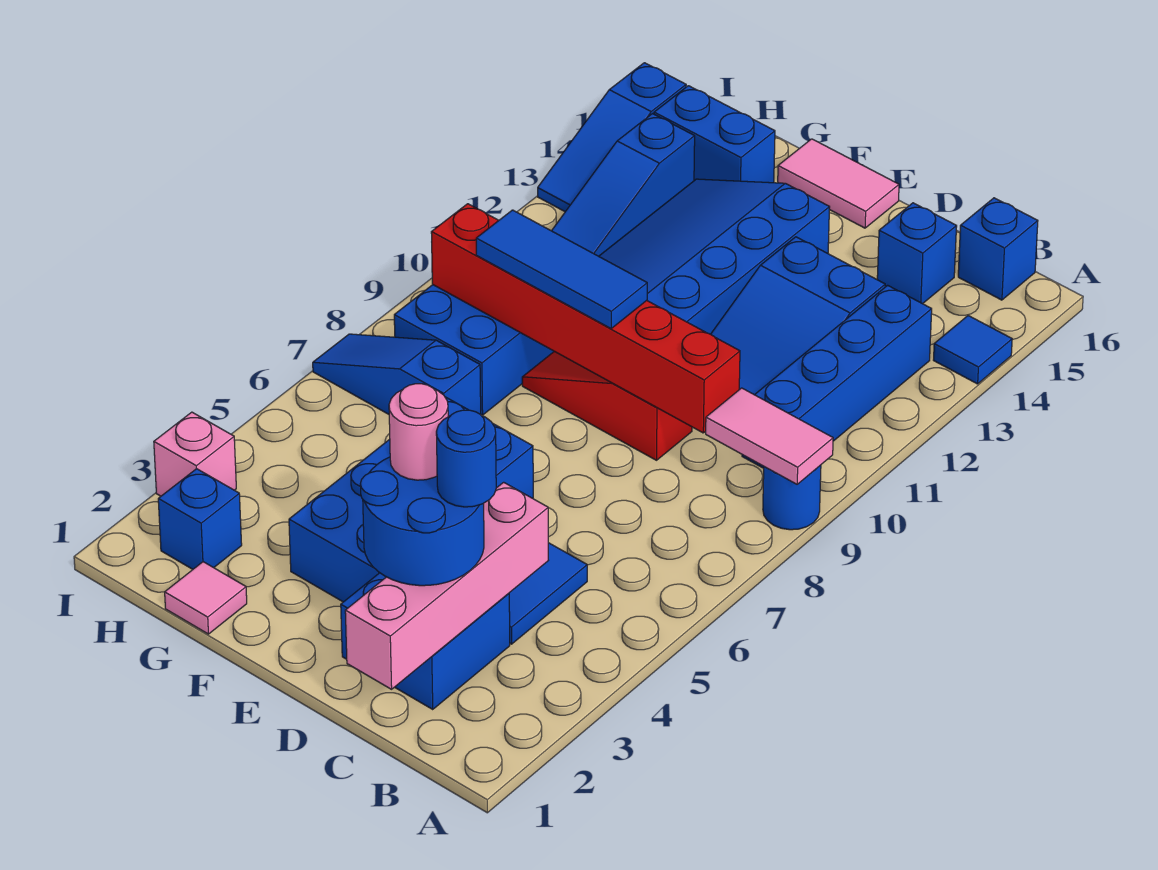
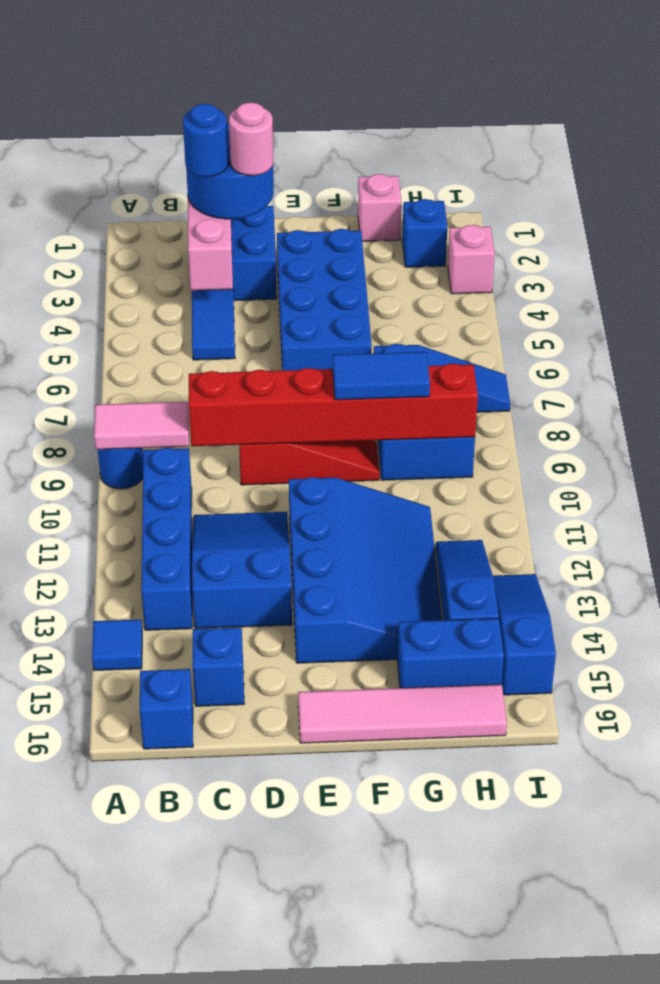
blue 1x3 tile [476,210,647,329] -> blue 1x2 tile [333,352,430,400]
pink 1x2 tile [778,139,899,228] -> pink 1x4 tile [298,684,507,743]
pink 1x1 tile [165,562,247,634] -> pink 1x1 brick [358,174,401,242]

